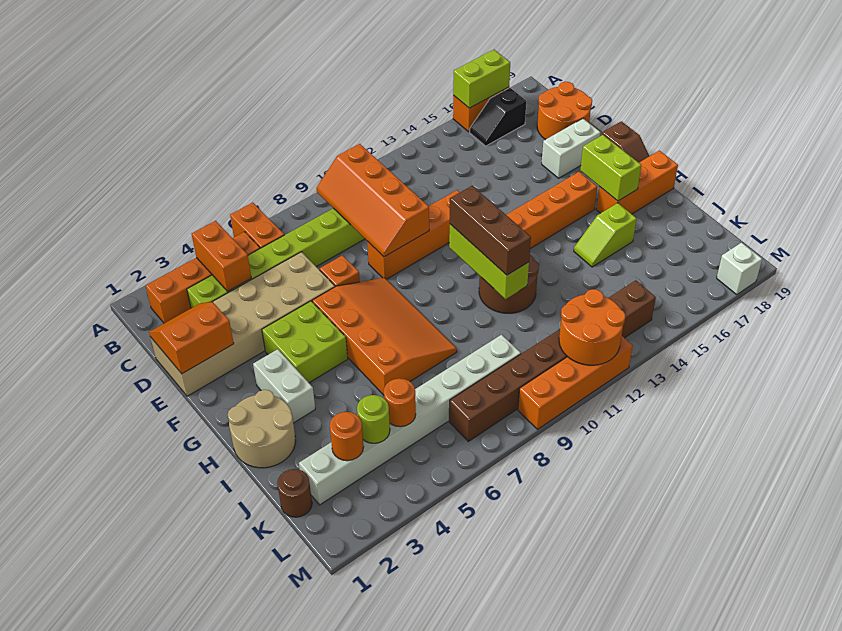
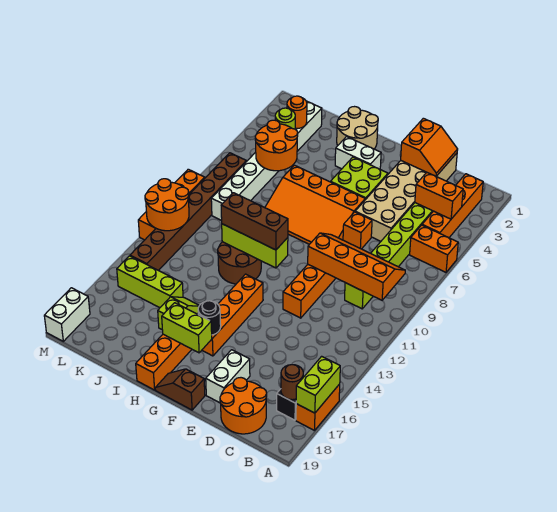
none -> black 1x1 round brick [198,301,221,335]
none -> lime 1x3 brick [117,256,183,308]
brown 1x1 round brick [277,469,312,517] -> brown 1x1 round brick moved to [281,365,303,400]
orange 1x1 round brick [384,378,416,427] -> orange 2x2 round brick [255,120,298,171]
white 1x1 brick [717,243,762,295] -> white 1x2 brick [44,288,90,341]

